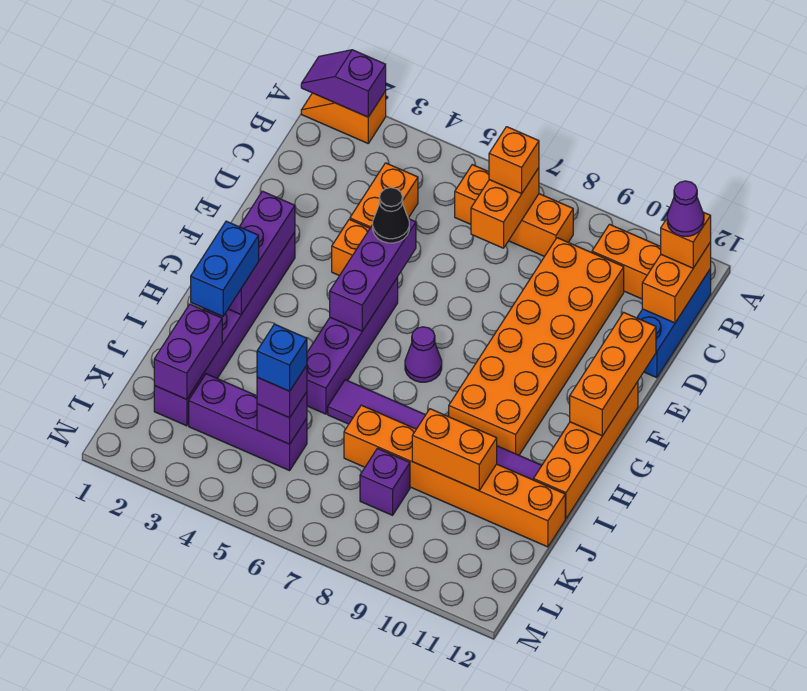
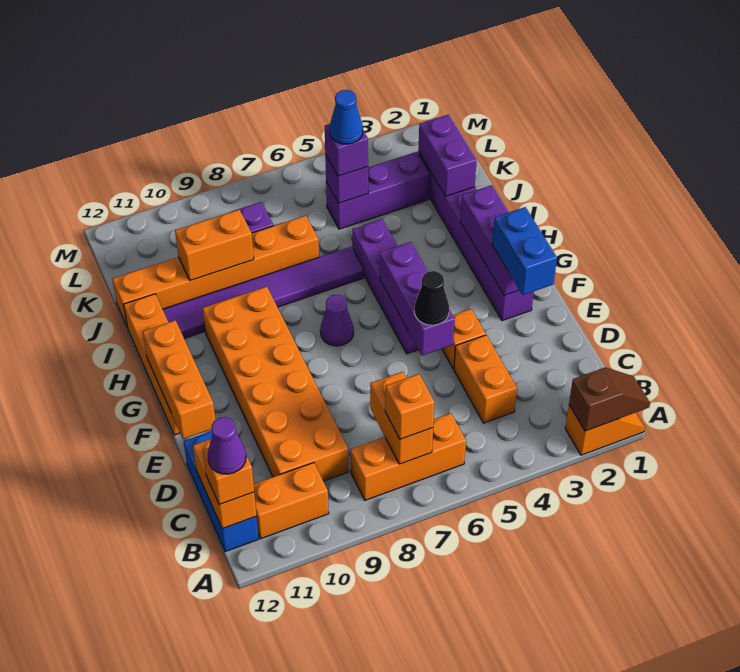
purple 1x2 slope [301,50,386,117] -> brown 1x2 slope [569,367,650,431]
blue 1x2 brick [191,221,259,316] -> blue 1x2 brick moved to [492,207,557,295]
blue 1x1 brick [257,324,307,391] -> blue 1x1 cone [329,90,363,144]

